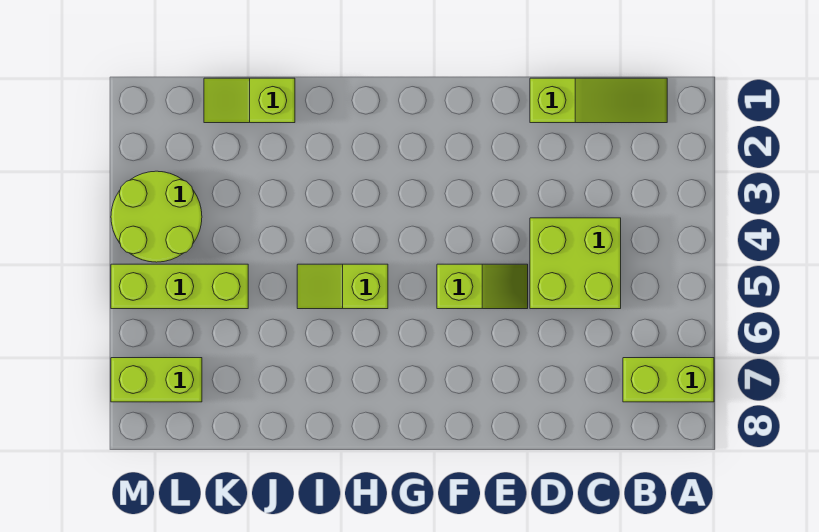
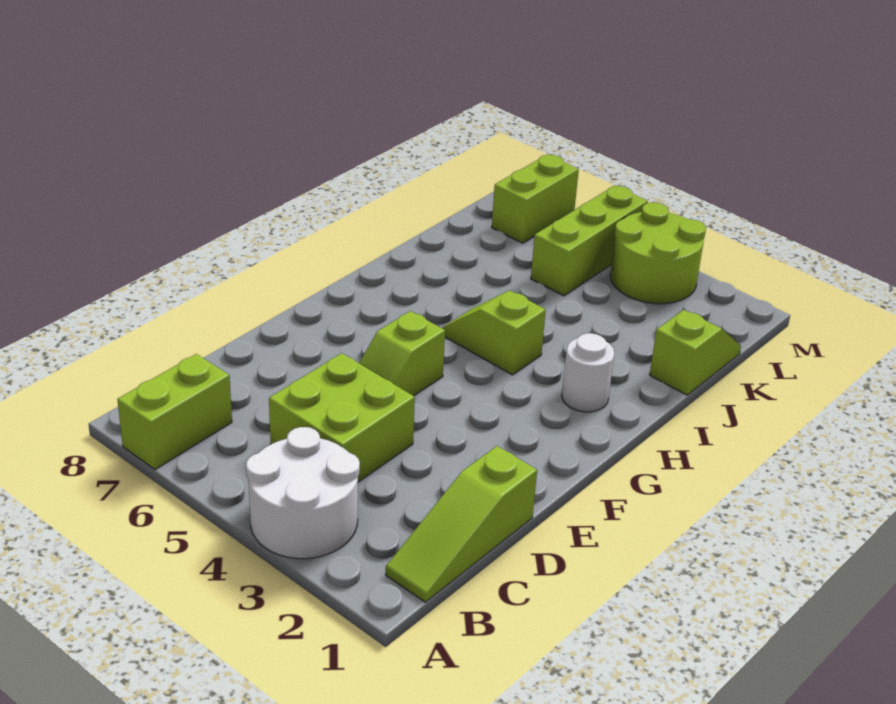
none -> white 2x2 round brick [246,427,360,559]
none -> white 1x1 round brick [562,333,614,412]
lime 1x2 slope [297,264,388,309] -> lime 1x2 slope turned to [443,290,546,375]

